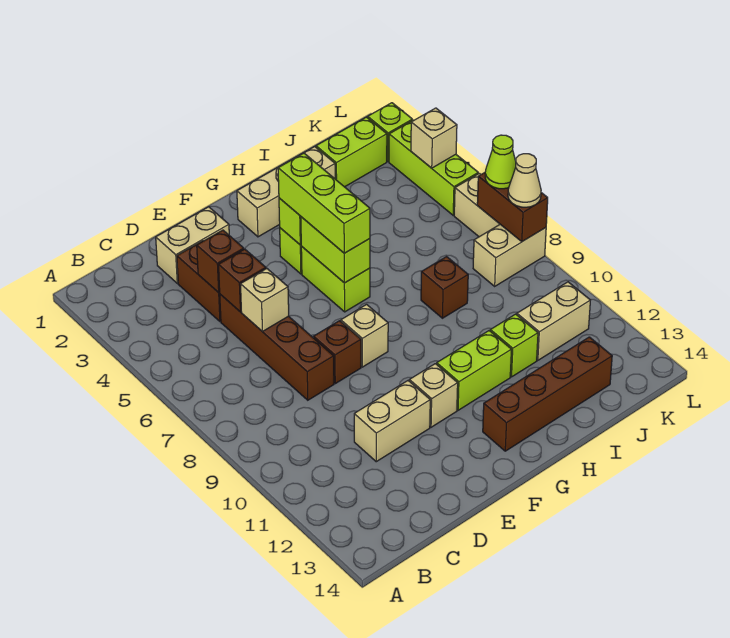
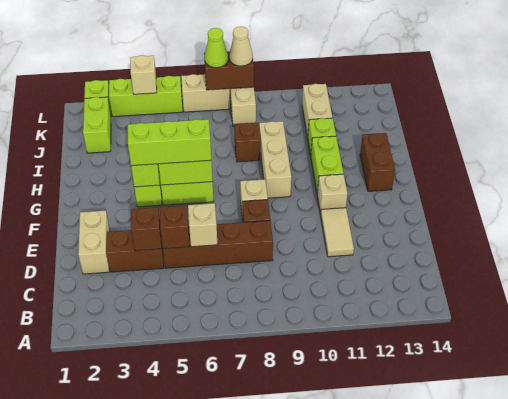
tan 1x2 brick [354,381,430,462] -> tan 1x2 tile [321,208,354,257]
tan 1x3 brick [237,147,335,237] -> tan 1x3 brick moved to [259,121,291,198]
brown 1x4 brick [483,337,612,451] -> brown 1x2 brick [360,133,395,191]

